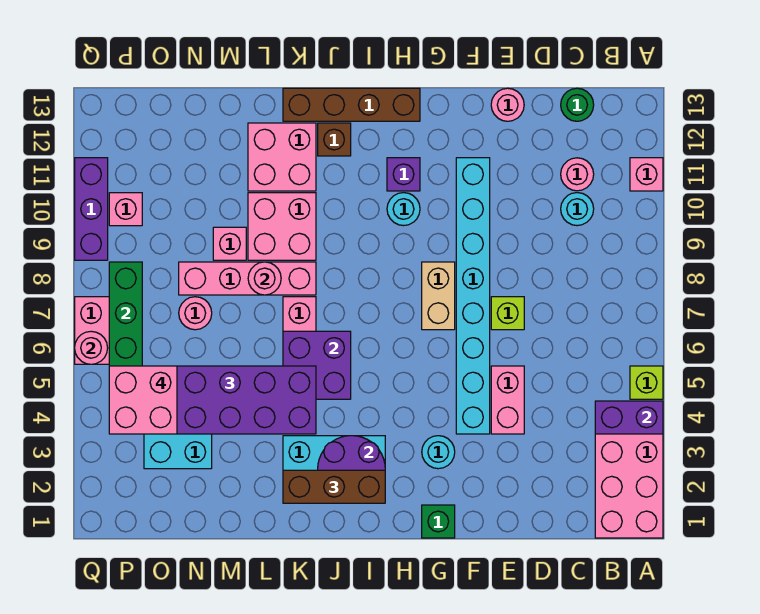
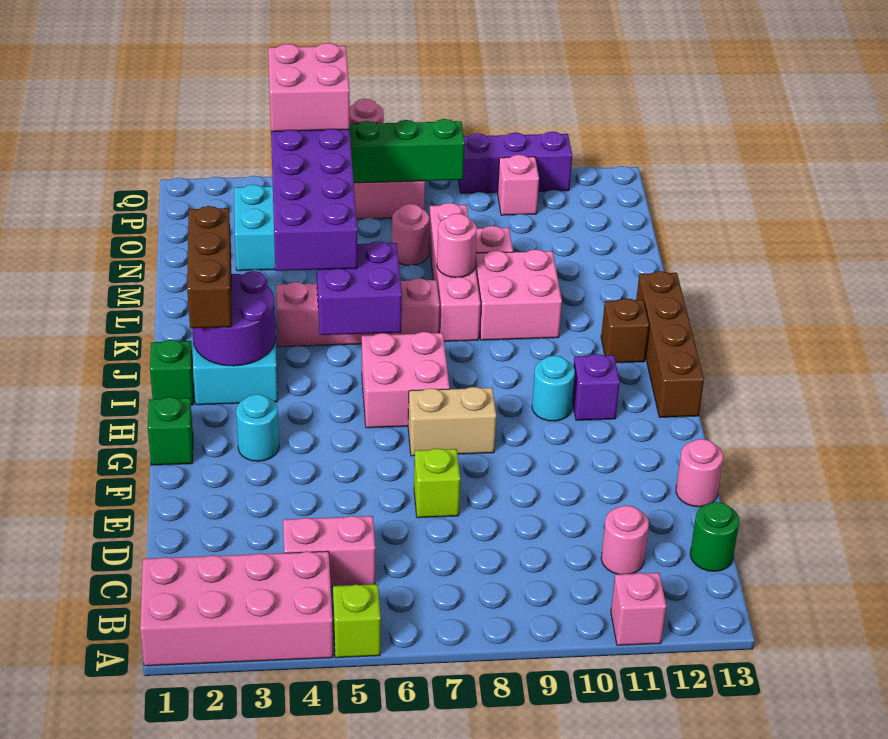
purple 1x2 brick [595,401,663,434] -> none
cyan 1x1 round brick [561,193,594,226] -> none
pink 1x2 brick [491,366,524,434] -> pink 1x2 brick moved to [283,516,375,587]
cyan 1x8 brick [456,158,490,434] -> none
none -> green 1x1 brick [150,340,194,405]
pink 2x2 brick [248,123,316,191] -> pink 2x2 brick moved to [362,332,450,428]

